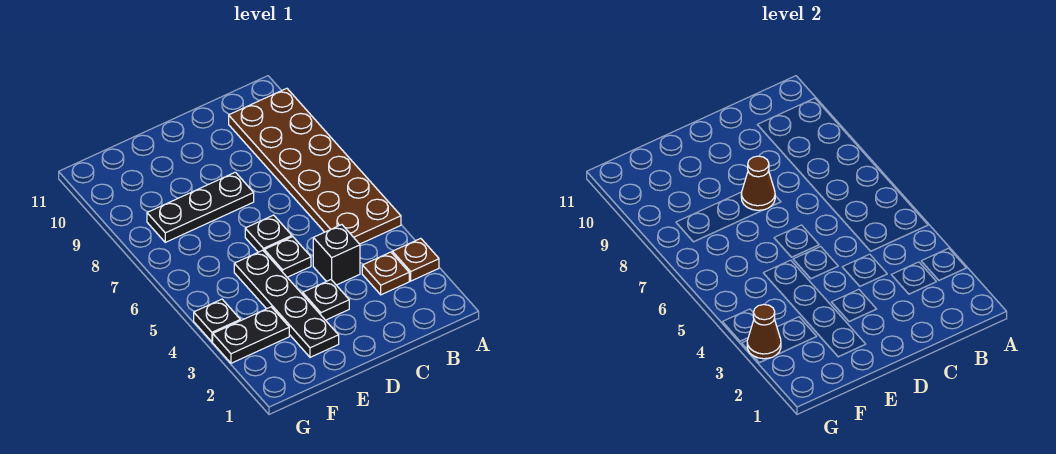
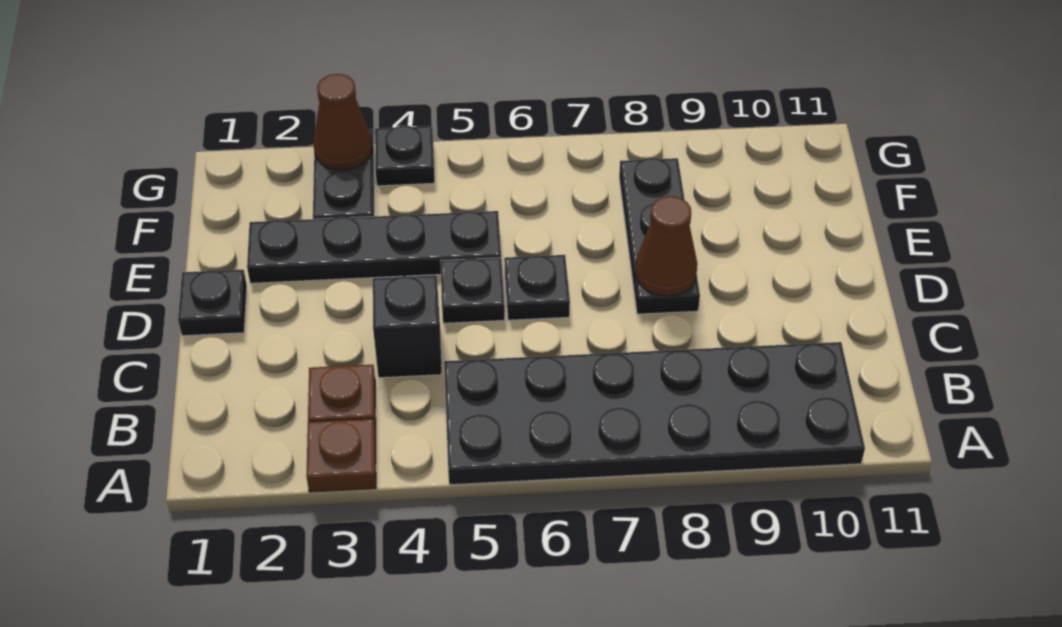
brown 2x6 plate [229,88,401,244] -> black 2x6 plate [444,342,865,485]
black 1x1 plate [303,280,349,320] -> black 1x1 plate moved to [178,270,247,336]

